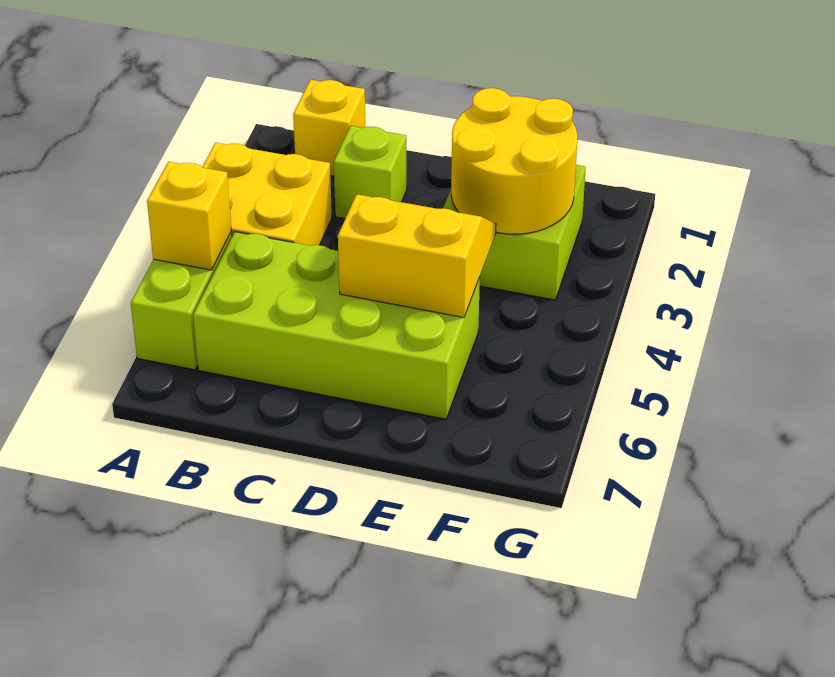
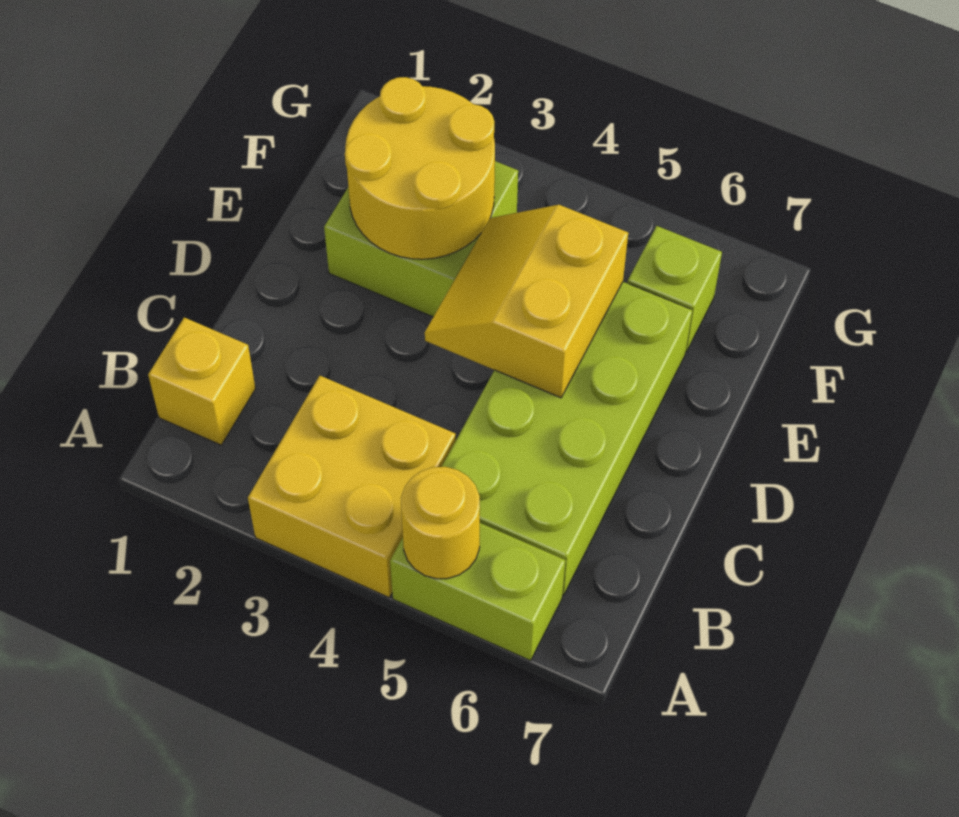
yellow 1x1 brick [147,162,231,270] -> yellow 1x1 round brick [401,467,480,579]
lime 1x1 brick [334,126,407,219] -> lime 1x1 brick moved to [627,226,722,352]

